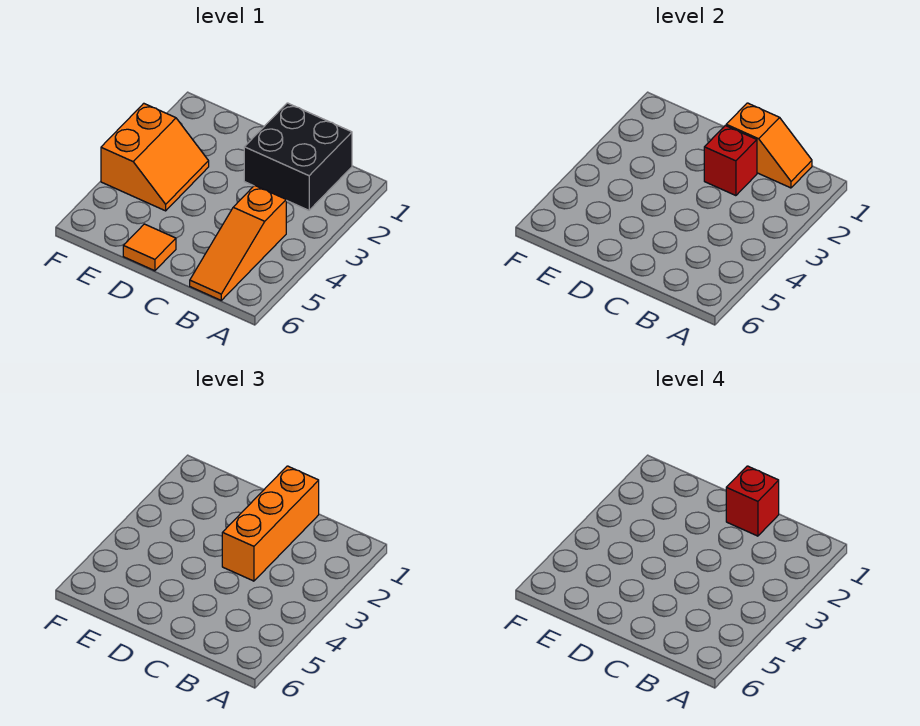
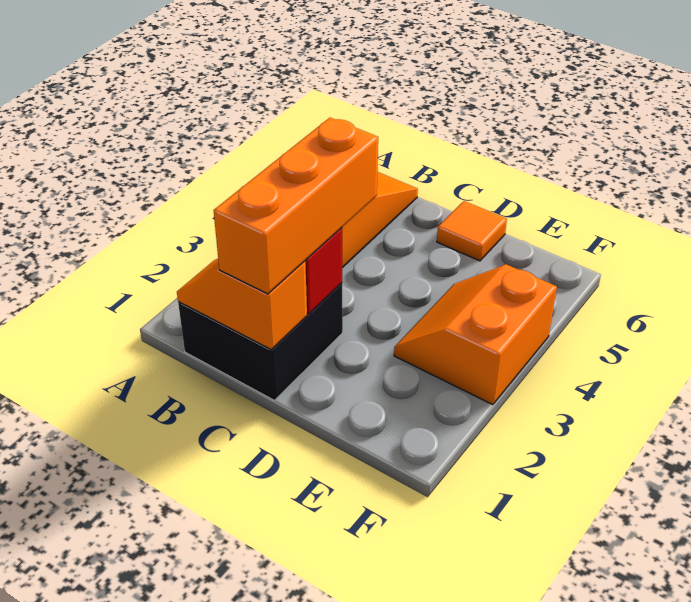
red 1x1 brick [726,466,779,536] -> none

